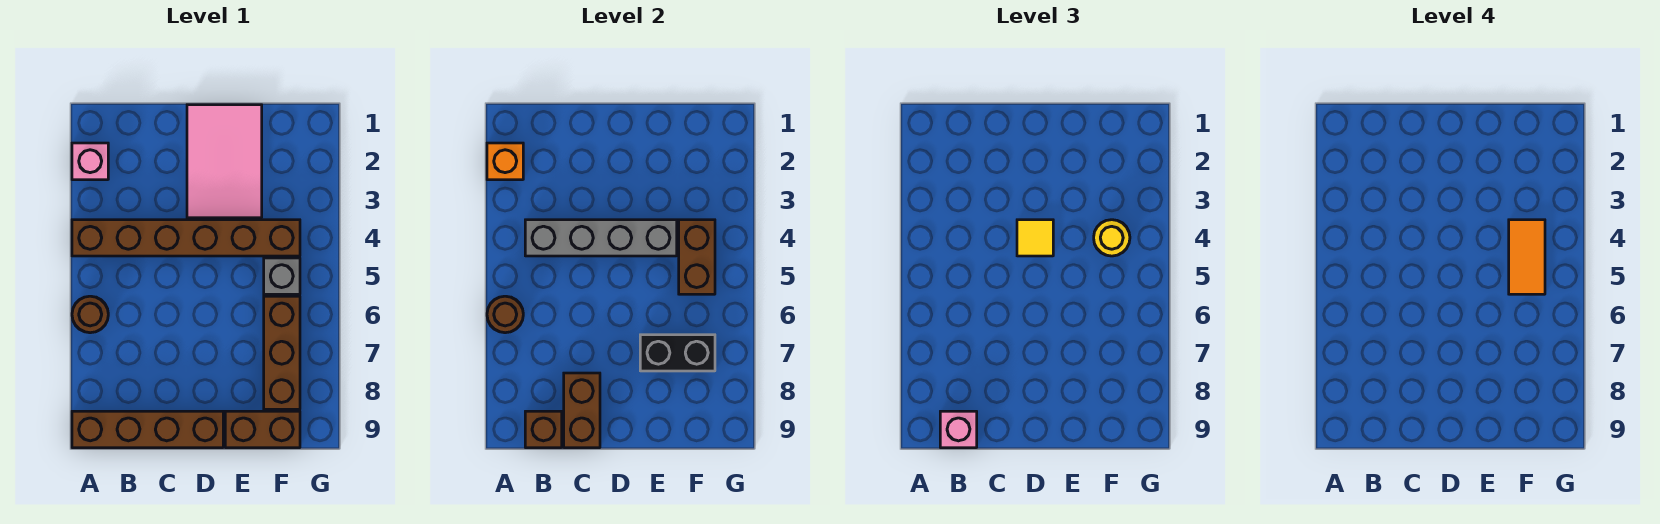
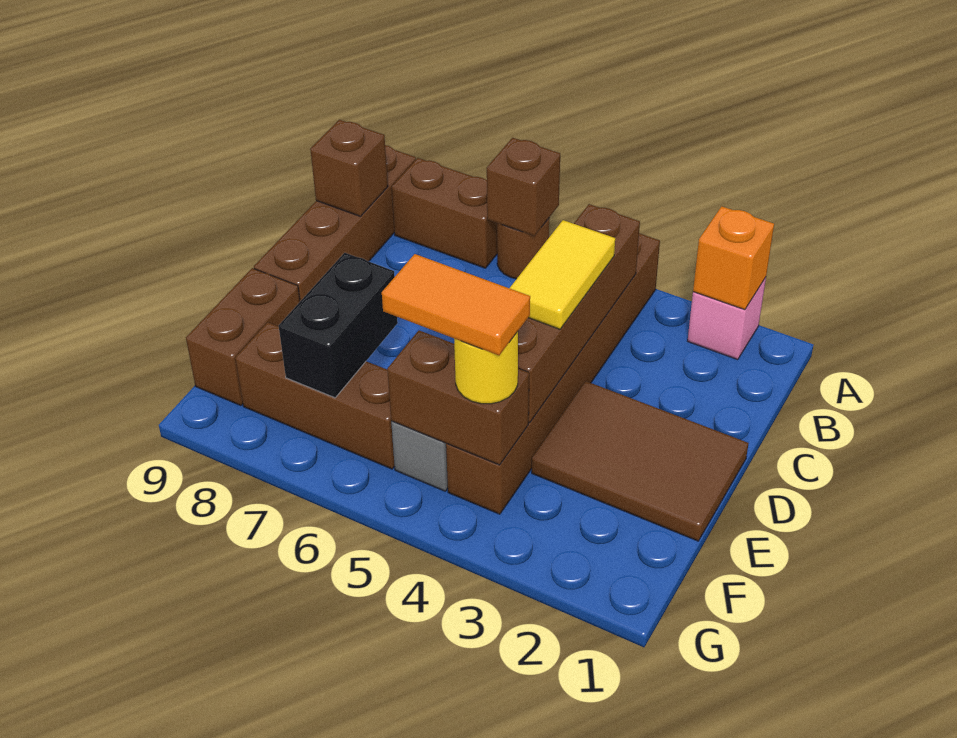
brown 1x1 round brick [487,296,523,333] -> brown 1x1 brick [487,138,560,236]
grey 1x4 brick [525,220,677,256] -> brown 1x4 brick [518,204,640,423]
pink 1x1 brick [940,411,977,448] -> none
brown 1x2 brick [564,373,600,448] -> brown 1x2 brick moved to [392,158,497,268]
pink 2x3 tile [187,105,262,218] -> brown 2x3 tile [532,381,749,541]
yellow 1x1 tile [1017,220,1053,256] -> yellow 1x2 tile [510,220,615,329]

